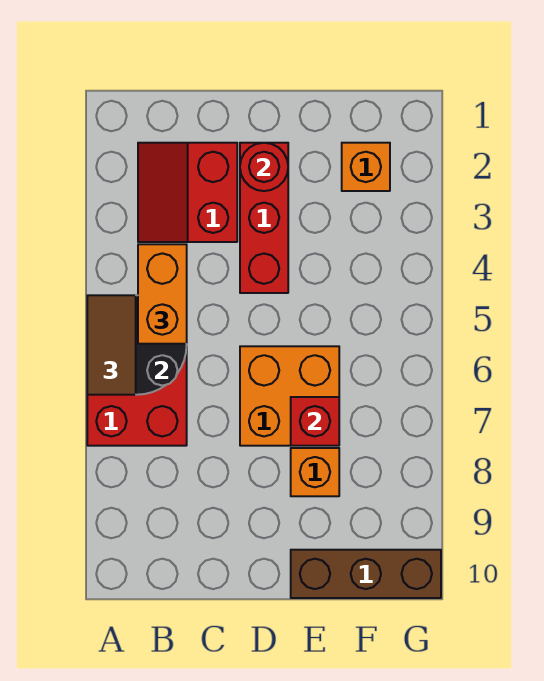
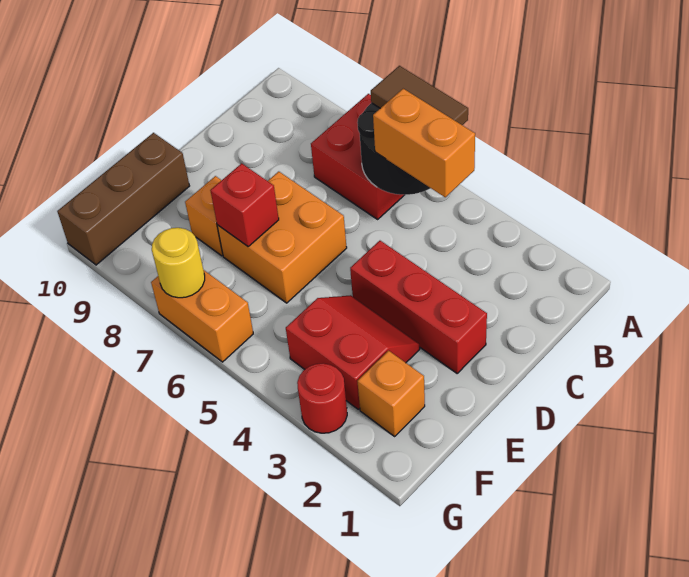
red 2x2 slope [138,143,237,242] -> red 2x2 slope moved to [286,295,420,409]
red 1x1 round brick [240,143,288,191] -> red 1x1 round brick moved to [297,363,347,433]
none -> orange 1x2 brick [151,270,253,362]
none -> yellow 1x1 round brick [152,228,205,298]

